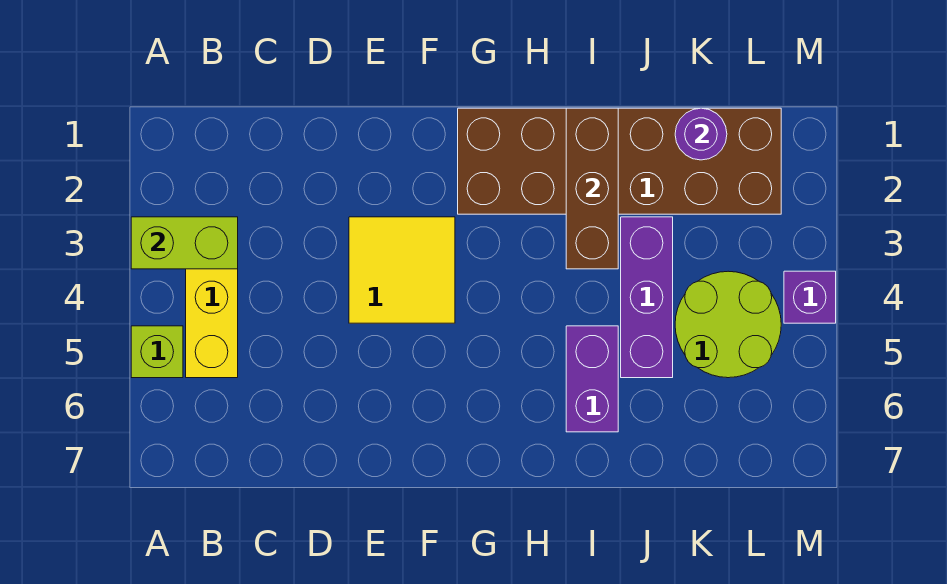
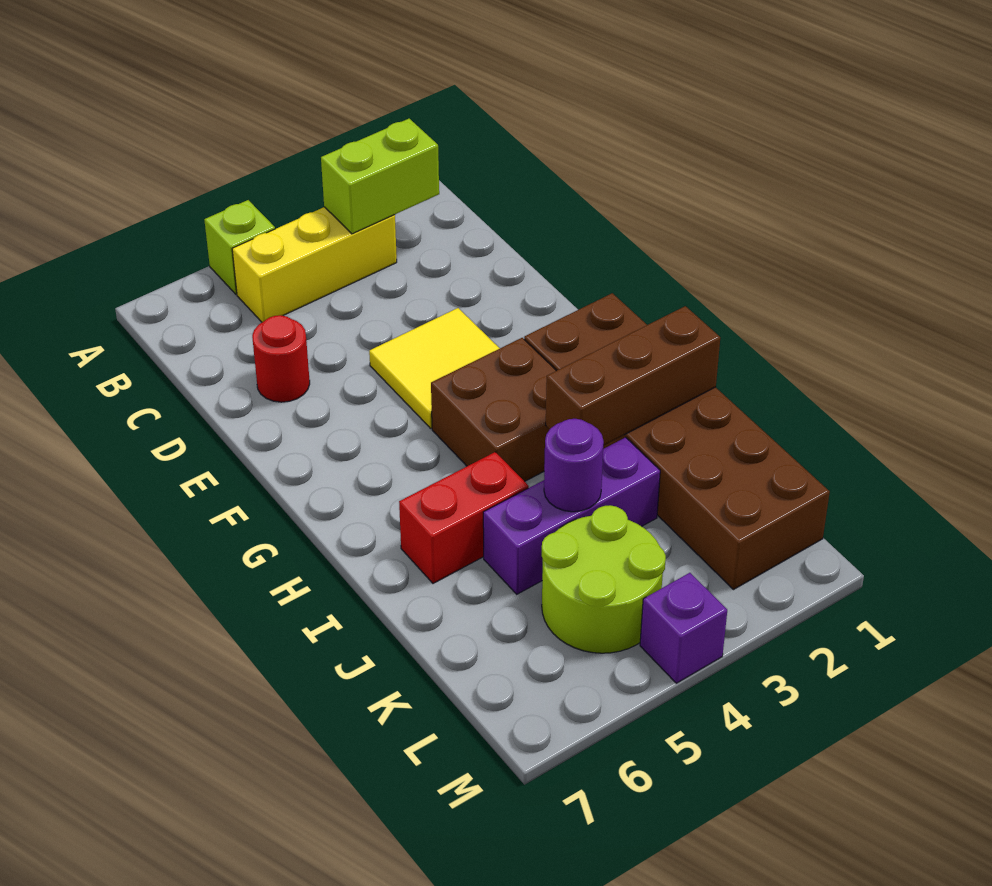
lime 1x2 brick [131,217,238,269] -> lime 1x2 brick turned to [321,119,439,234]
none -> red 1x1 round brick [252,315,310,402]
none -> brown 2x2 brick [431,338,556,481]
purple 1x2 brick [566,326,618,432] -> red 1x2 brick [399,452,529,583]
purple 1x1 round brick [675,108,727,160] -> purple 1x1 round brick moved to [544,419,604,512]

